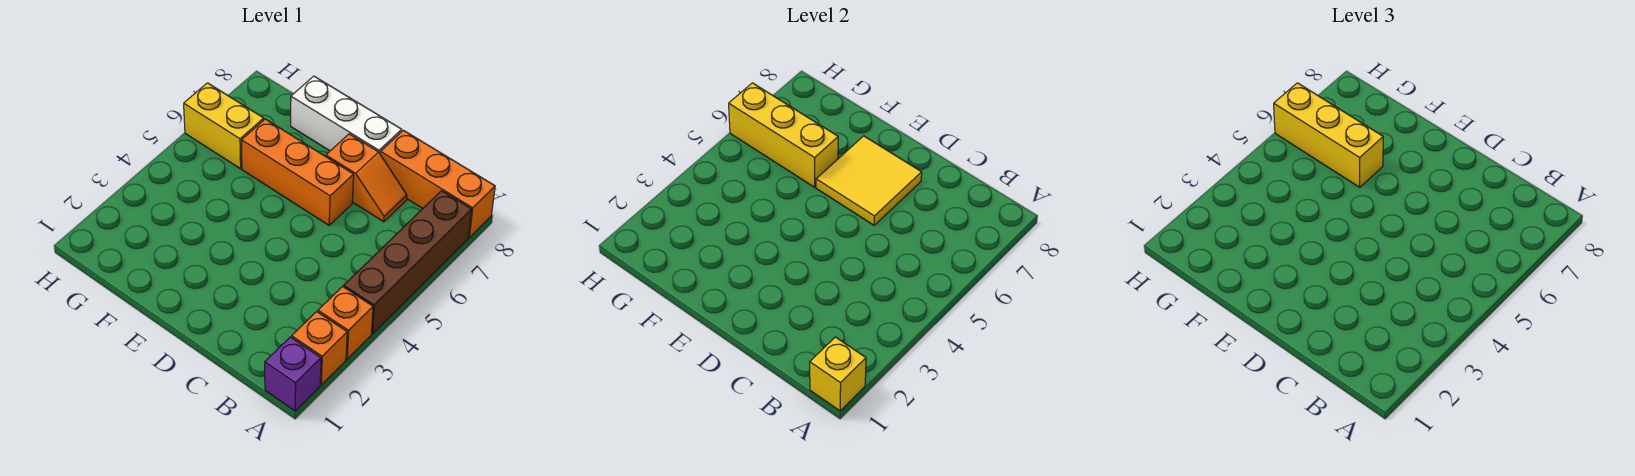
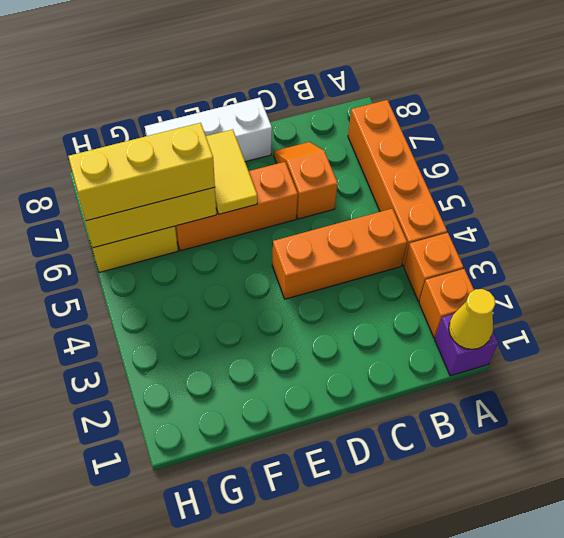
yellow 1x1 brick [810,337,866,411] -> yellow 1x1 cone [449,289,495,349]
brown 1x4 brick [344,191,472,334] -> orange 1x4 brick [348,100,447,266]
orange 1x3 brick [380,130,495,237] -> orange 1x3 brick moved to [272,209,407,299]
orange 1x2 slope [326,134,407,222] -> orange 1x2 slope turned to [274,142,338,219]
yellow 2x2 tile [816,136,922,225] -> yellow 1x2 tile [206,129,257,214]

